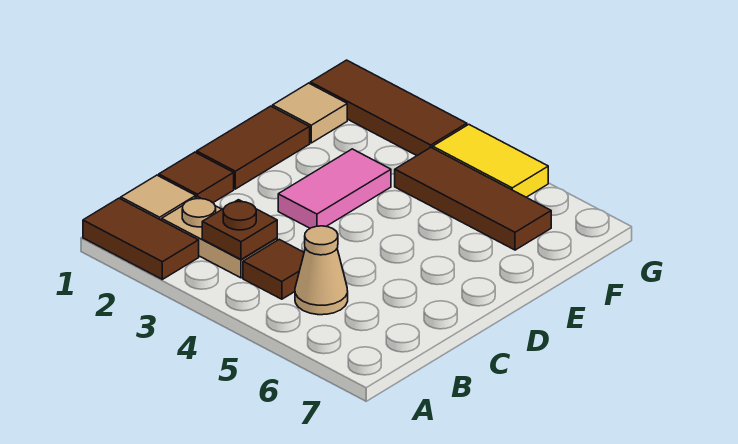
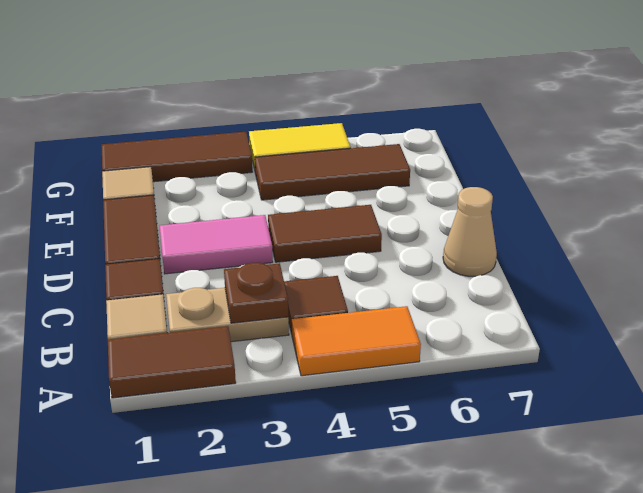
none -> orange 1x2 tile [292,306,421,376]
tan 1x1 cone [295,226,348,315] -> tan 1x1 cone moved to [443,187,497,276]
pink 1x2 tile [278,149,391,228] -> pink 1x2 tile turned to [160,215,273,274]
none -> brown 1x2 tile [268,205,382,262]

